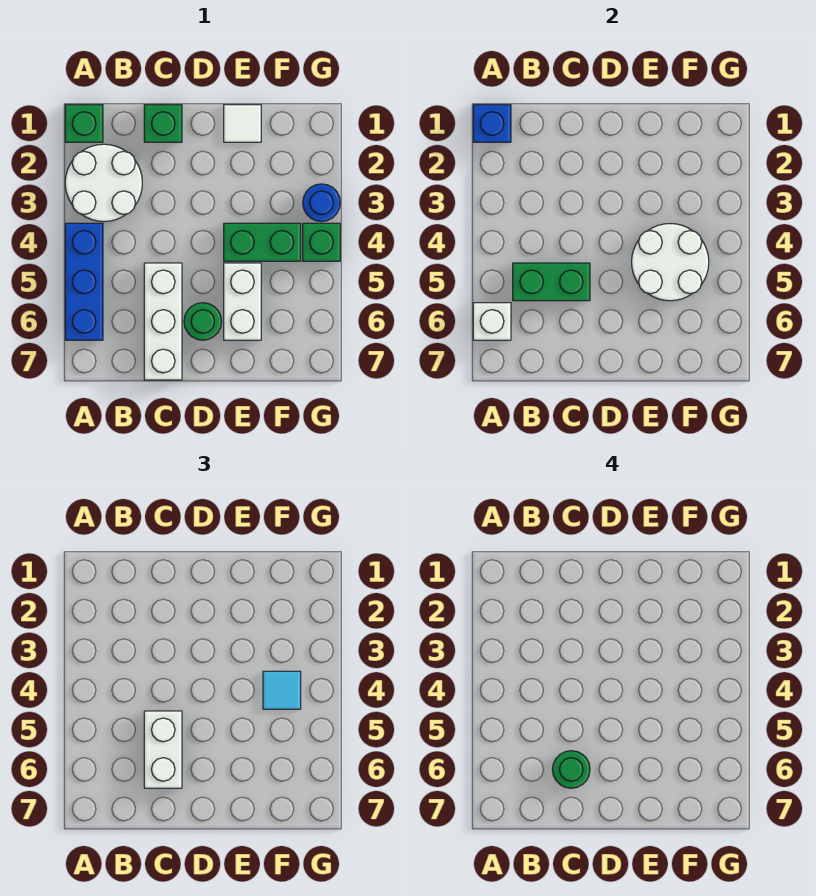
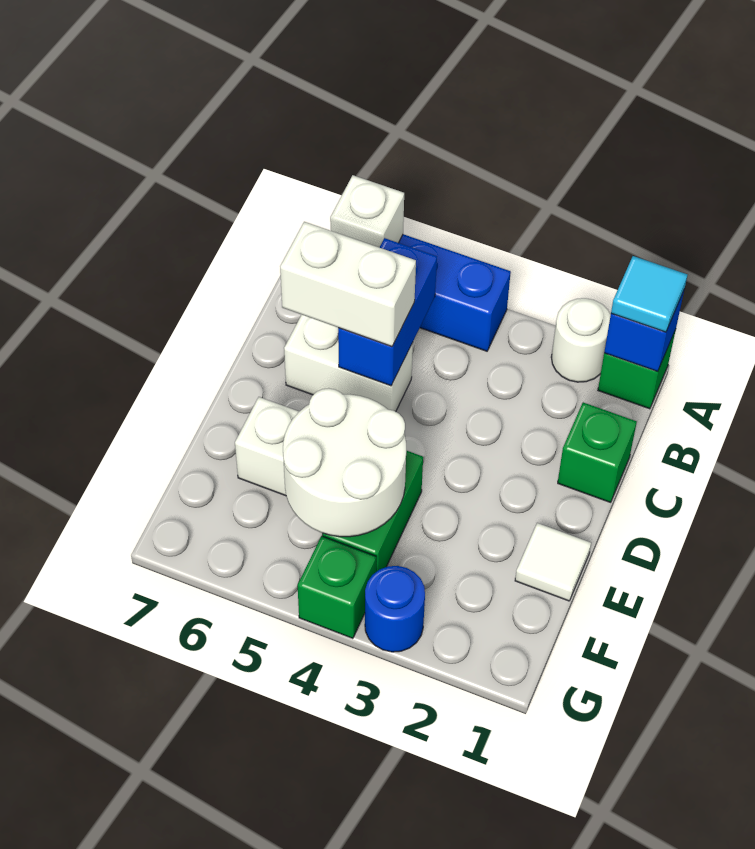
white 2x2 round brick [65,144,142,222] -> white 1x1 round brick [551,298,611,382]
green 1x2 brick [513,263,590,301] -> blue 1x2 brick [338,238,437,386]
white 1x3 brick [144,263,182,380] -> white 1x2 brick [284,315,413,412]
green 1x1 round brick [552,751,590,788] -> none
green 1x1 round brick [184,303,222,340] -> none
cyan 1x1 tile [263,671,301,709] -> cyan 1x1 tile moved to [611,256,687,332]

